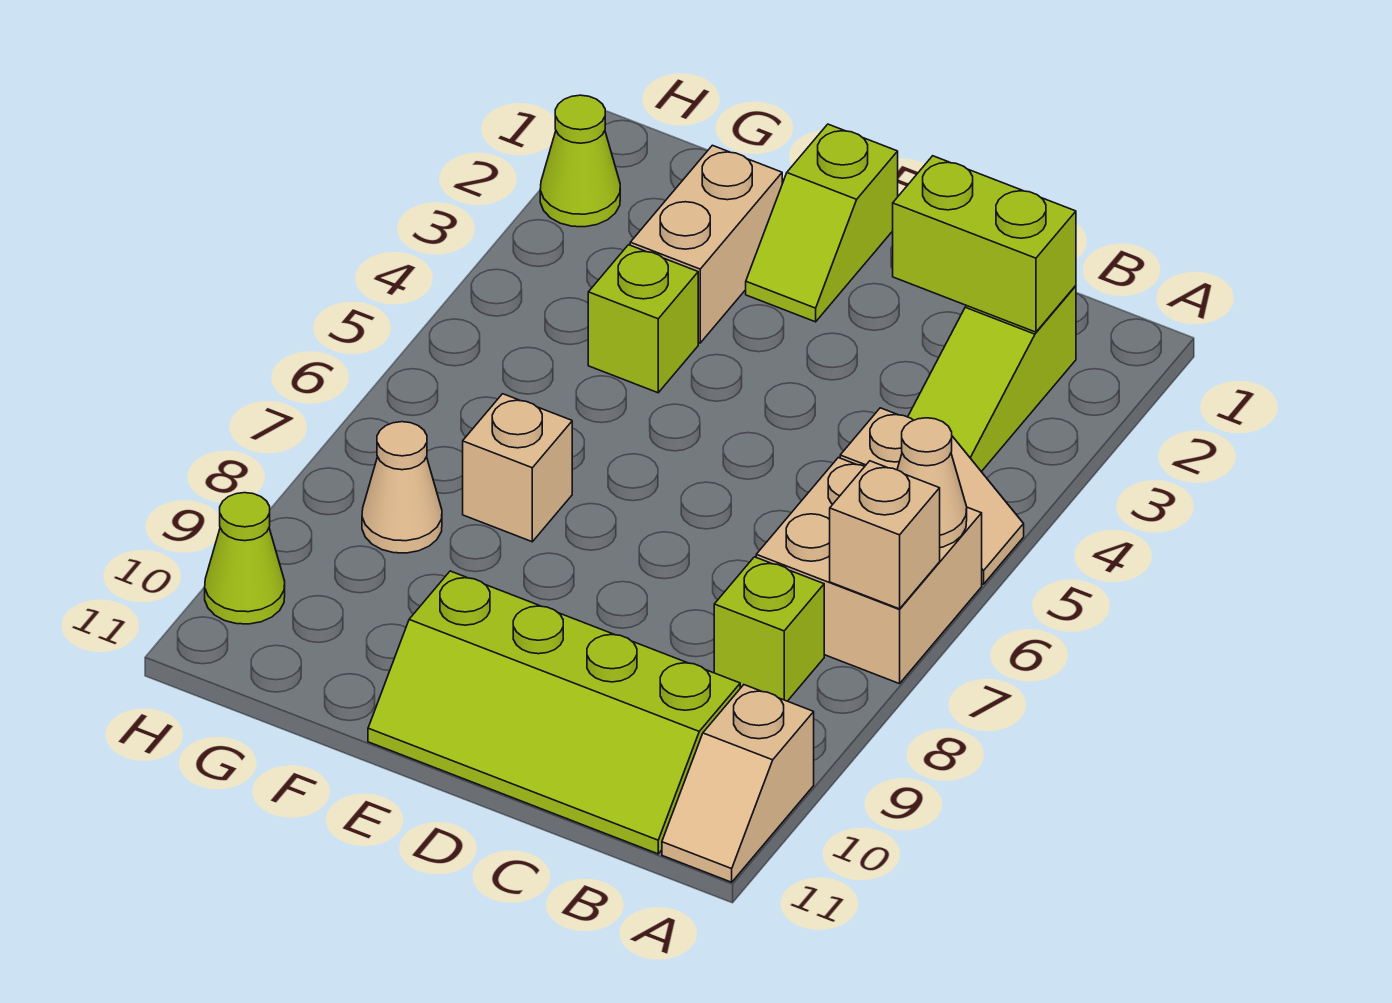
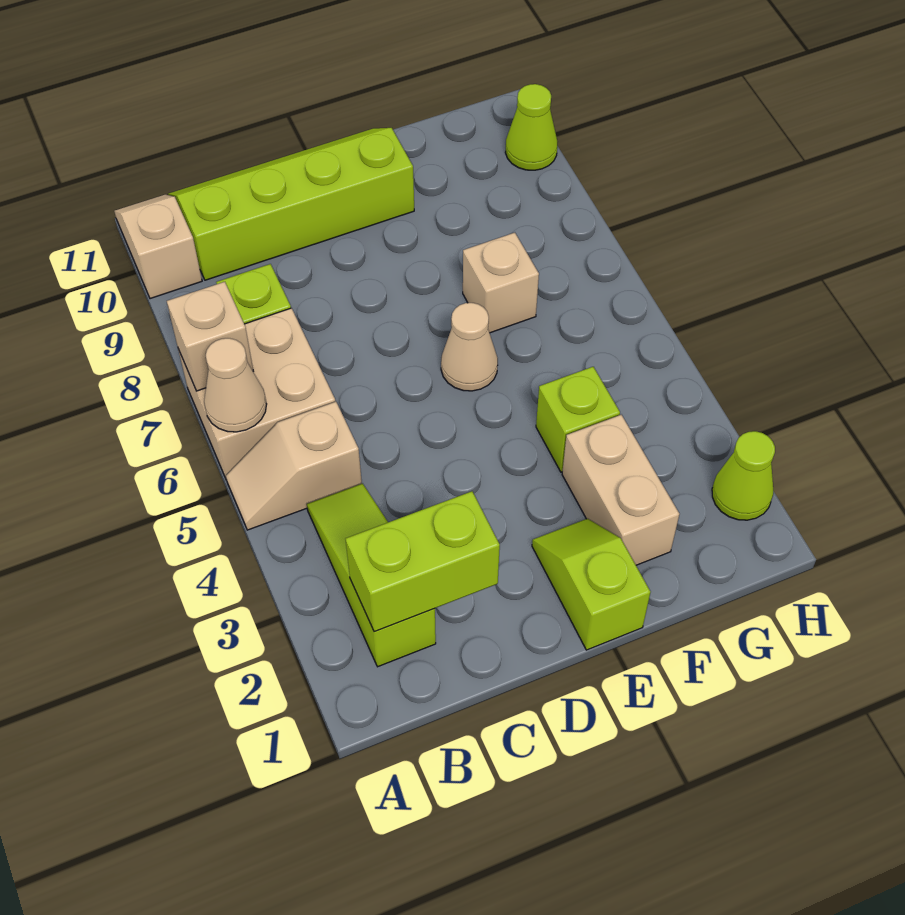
tan 1x1 cone [362,422,442,553] -> tan 1x1 cone moved to [441,303,498,391]

